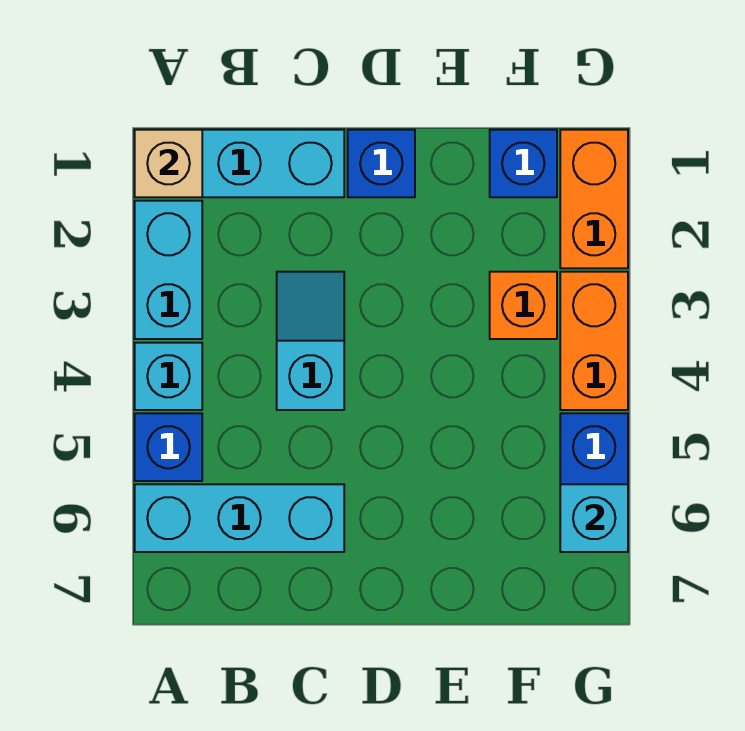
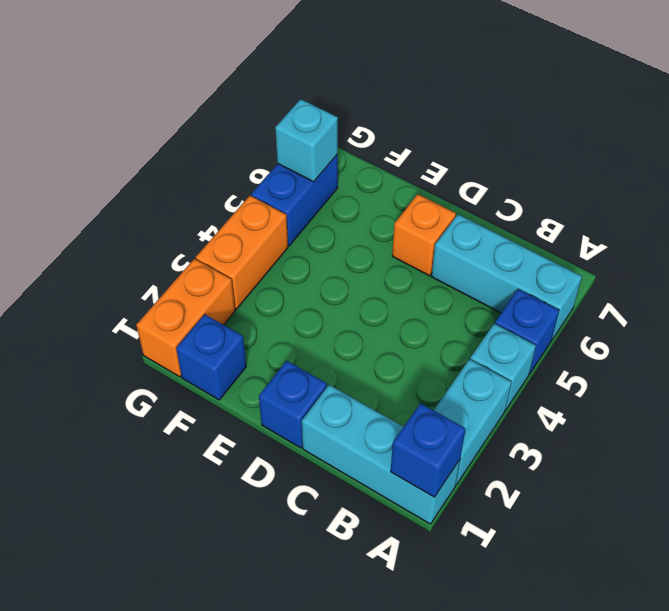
tan 1x1 brick [135,130,202,197] -> blue 1x1 brick [391,403,466,497]
cyan 1x2 slope [277,272,344,410] -> none
orange 1x1 brick [490,272,557,339] -> orange 1x1 brick moved to [392,194,456,276]

